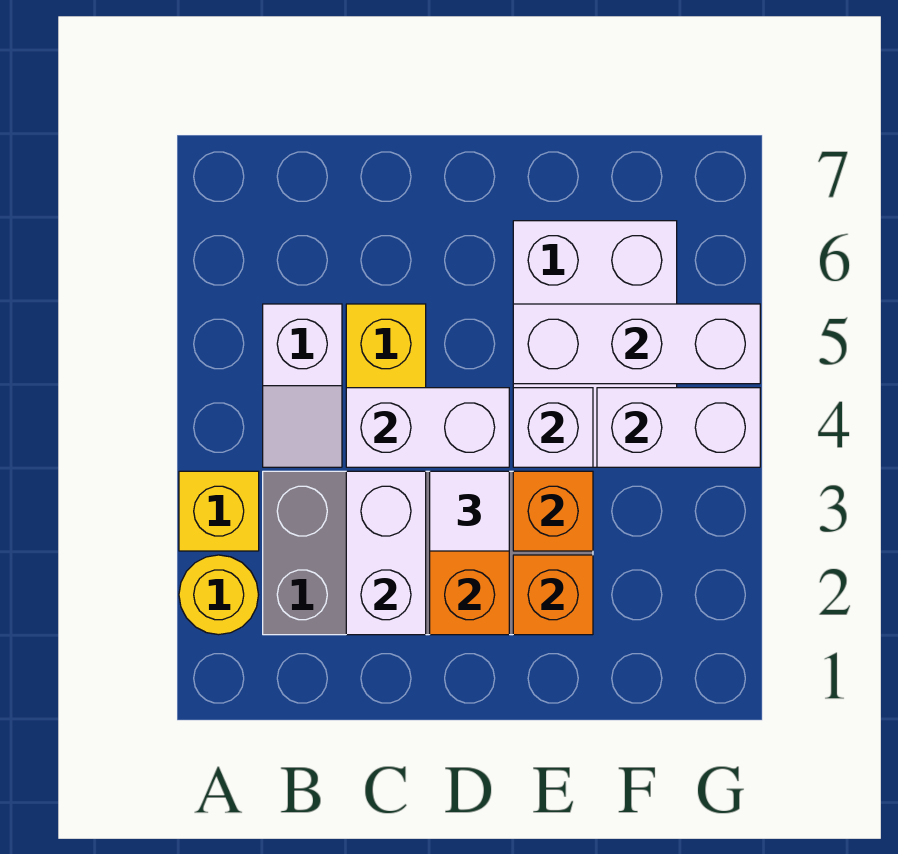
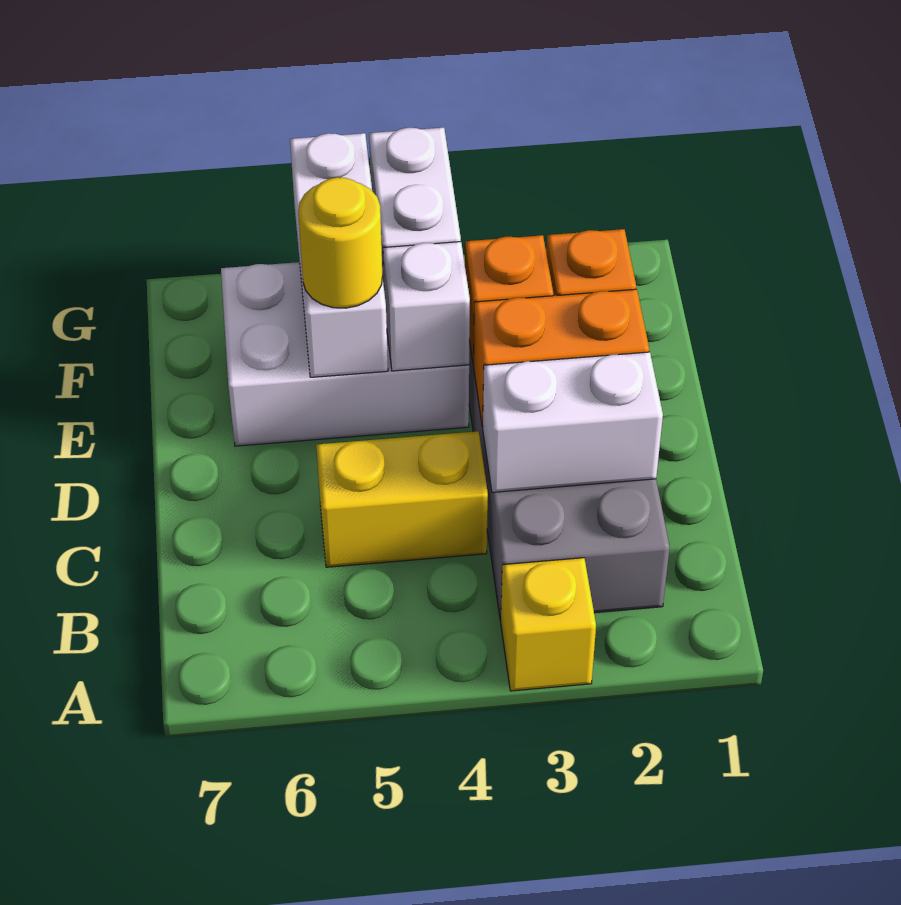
yellow 1x1 round brick [179,555,258,635] -> yellow 1x1 round brick moved to [298,177,382,308]
white 1x2 slope [263,304,342,467] -> none
white 1x2 brick [346,388,509,467] -> none
white 1x1 tile [430,471,509,551] -> none

